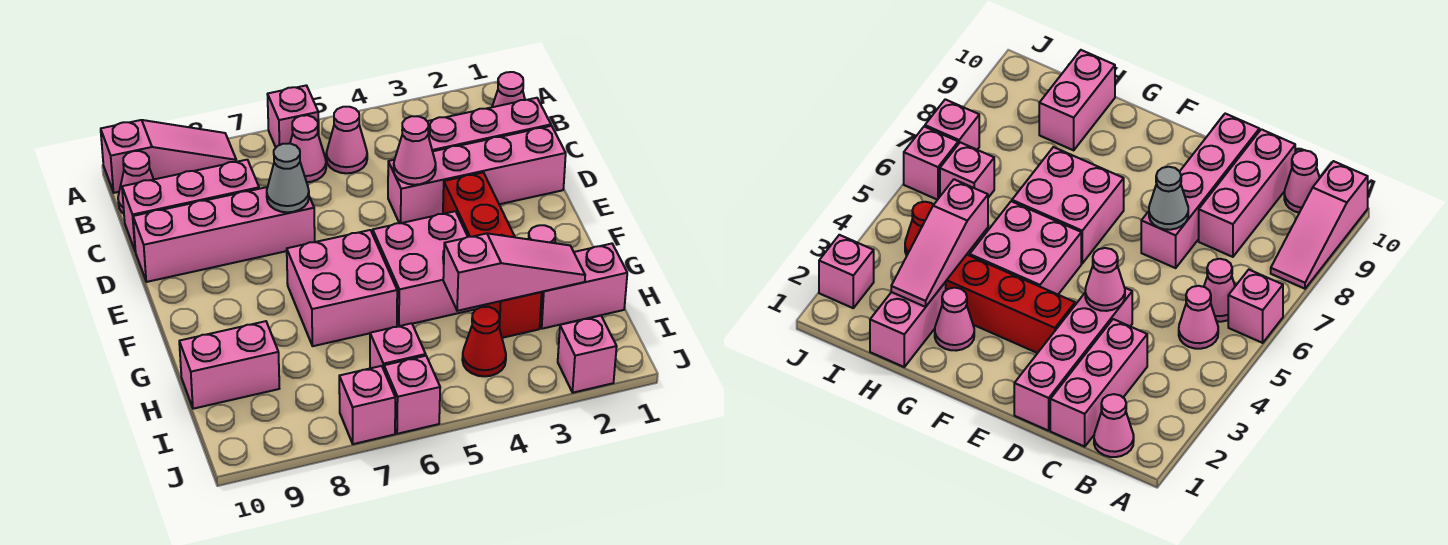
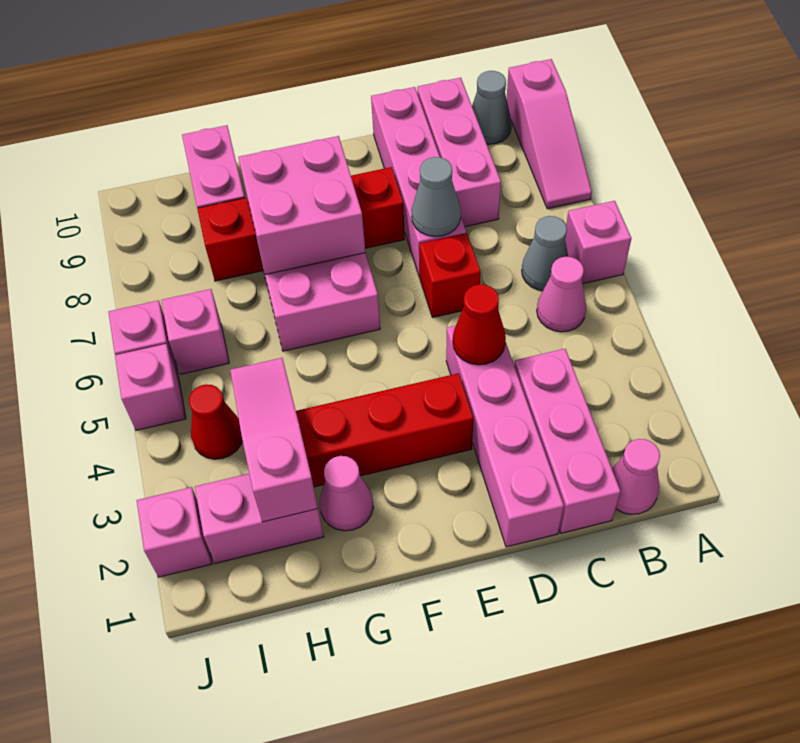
pink 1x1 cone [290,115,326,182] -> grey 1x1 cone [522,216,568,291]
pink 1x1 cone [118,151,154,214] -> grey 1x1 cone [472,71,511,144]
pink 1x1 cone [394,116,436,185] -> red 1x1 cone [453,284,506,365]
none -> red 1x1 brick [419,233,481,318]
none -> red 1x4 brick [197,167,405,281]
pink 2x2 brick [373,211,482,326] -> pink 2x2 brick moved to [238,136,365,275]
pink 1x2 brick [540,244,627,329] -> pink 1x2 brick turned to [195,474,324,563]
pink 1x3 slope [443,233,585,311] -> pink 1x3 slope turned to [230,358,318,522]
pink 1x1 brick [339,366,395,444] -> pink 1x1 brick moved to [115,344,186,430]

